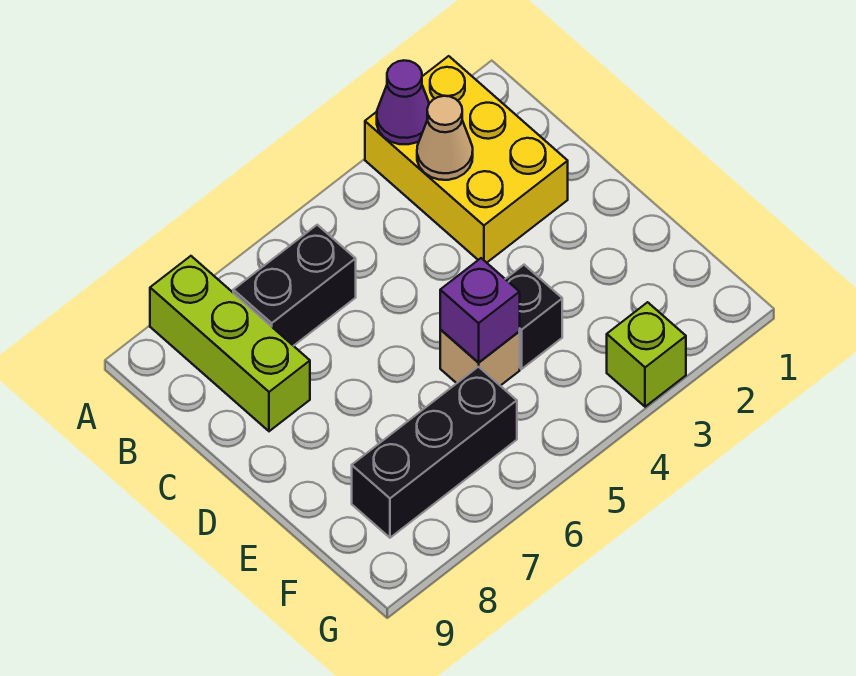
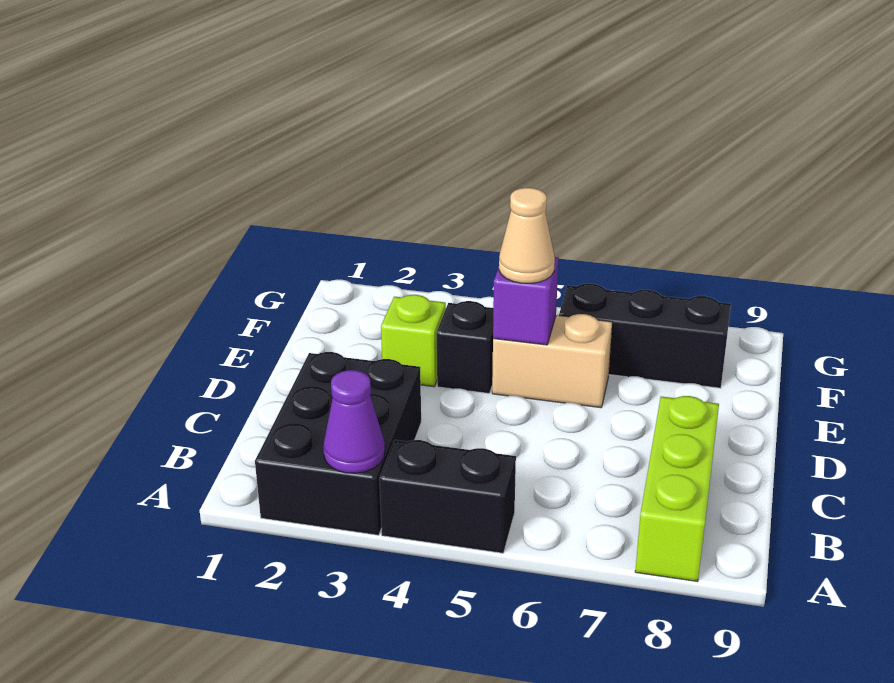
yellow 2x3 brick [365,56,568,263] -> black 2x3 brick [255,352,421,535]
tan 1x1 cone [417,96,473,180] -> tan 1x1 cone moved to [499,188,555,283]
black 1x2 brick [233,225,356,346] -> black 1x2 brick moved to [379,440,516,553]
tan 1x1 brick [440,330,520,386] -> tan 1x2 brick [492,314,612,408]
lime 1x1 brick [607,302,686,407] -> lime 1x1 brick moved to [381,295,446,387]

